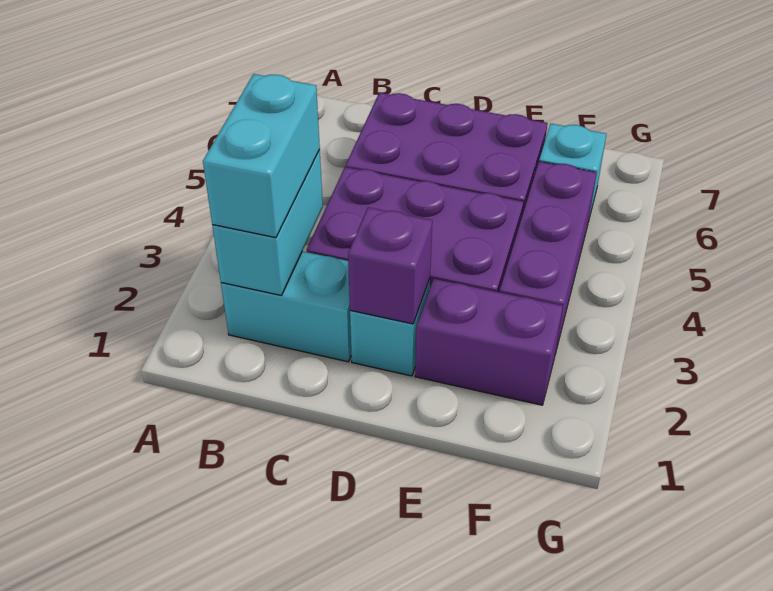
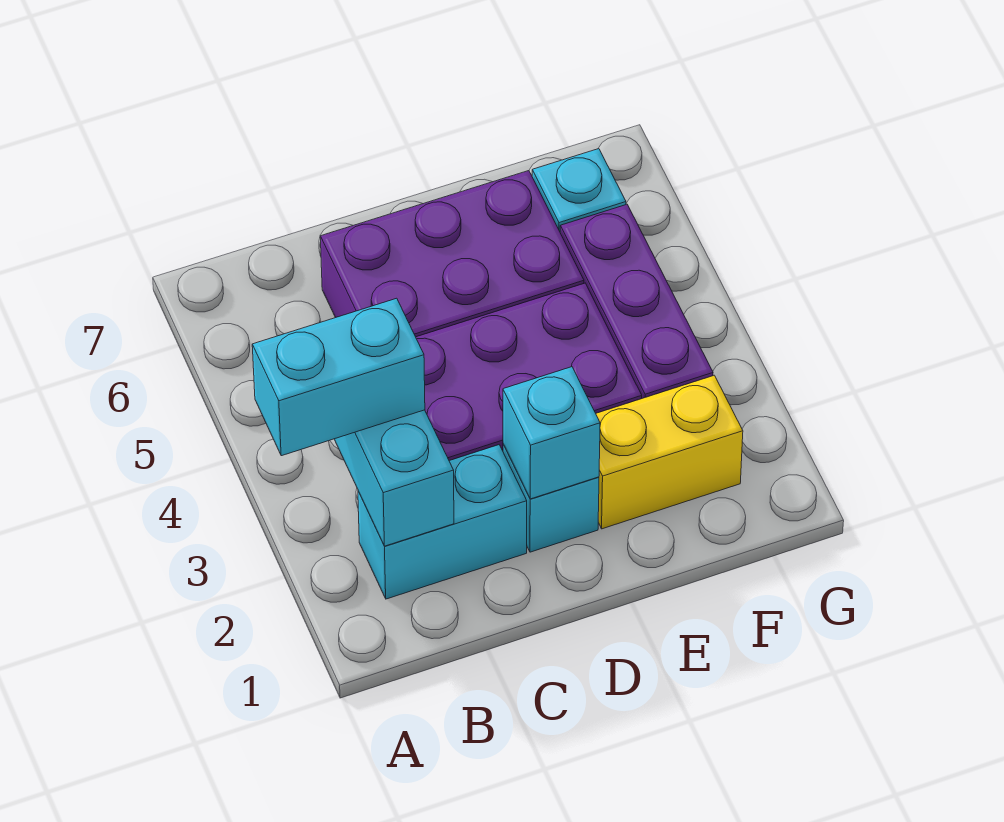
cyan 1x2 brick [203,74,320,238] -> cyan 1x2 brick turned to [252,298,425,456]
purple 1x1 brick [348,207,432,324] -> cyan 1x1 brick [503,367,600,499]
purple 1x2 brick [415,279,563,405] -> yellow 1x2 brick [596,375,743,529]

